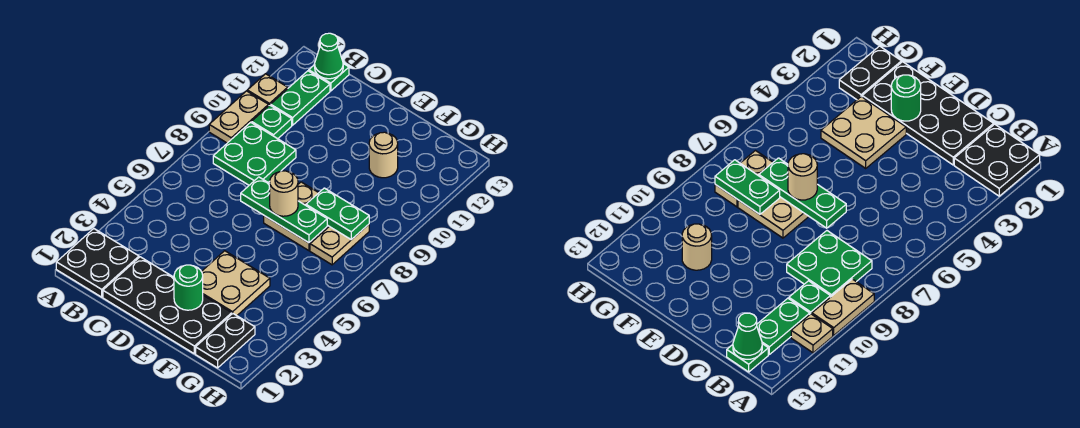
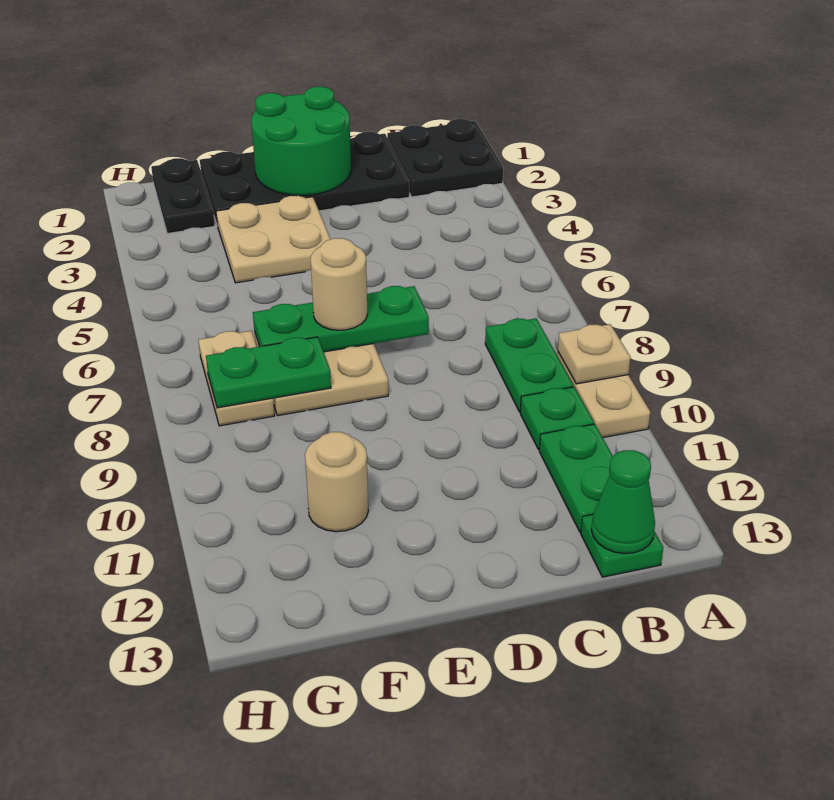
tan 1x1 plate [247,74,288,105] -> tan 1x1 plate moved to [558,324,631,384]
green 2x2 plate [213,122,296,185] -> green 1x2 plate [485,318,573,412]
green 1x1 round brick [174,265,203,310] -> green 2x2 round brick [251,87,351,196]

